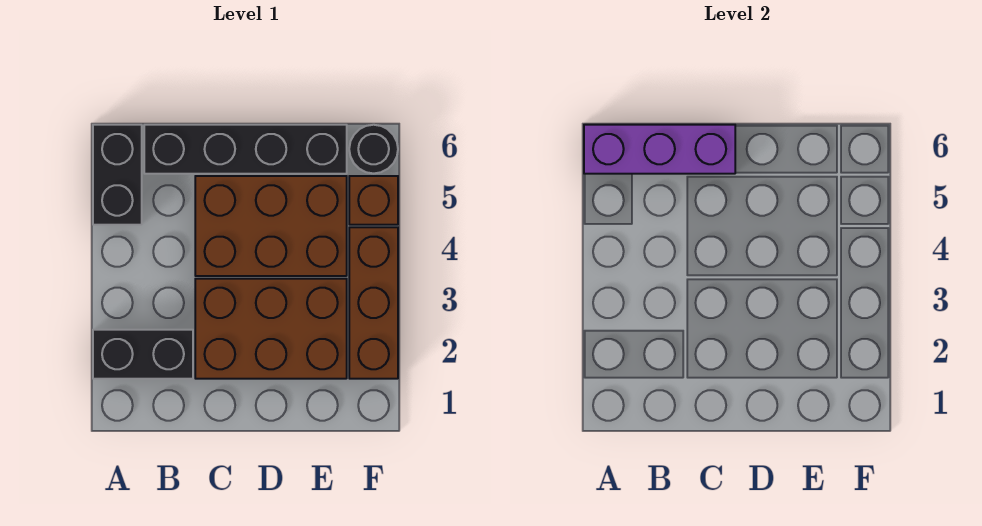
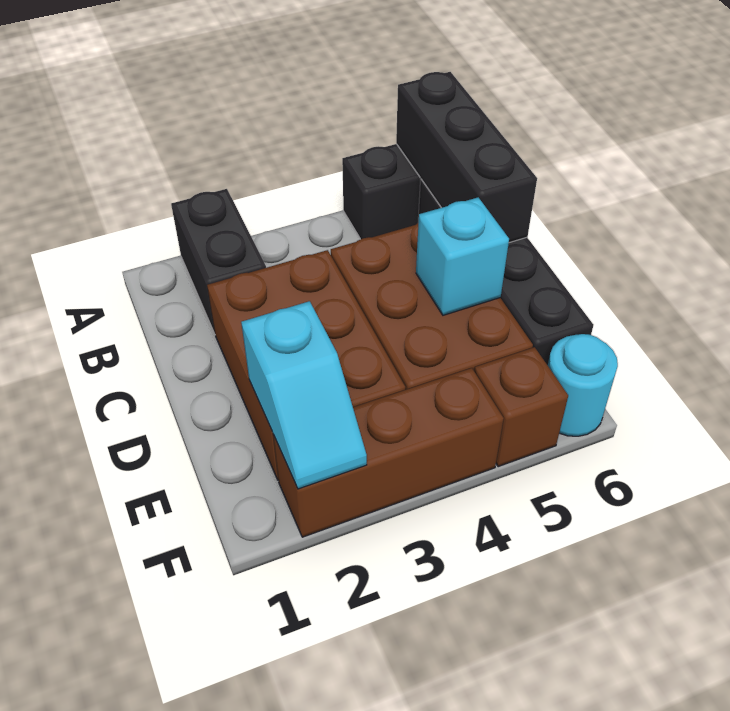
purple 1x3 brick [584,125,735,174] -> black 1x3 brick [396,72,537,243]
none -> cyan 1x1 brick [416,197,509,315]
none -> cyan 1x2 slope [241,301,367,489]
black 1x1 round brick [349,125,398,173] -> cyan 1x1 round brick [548,334,618,436]

